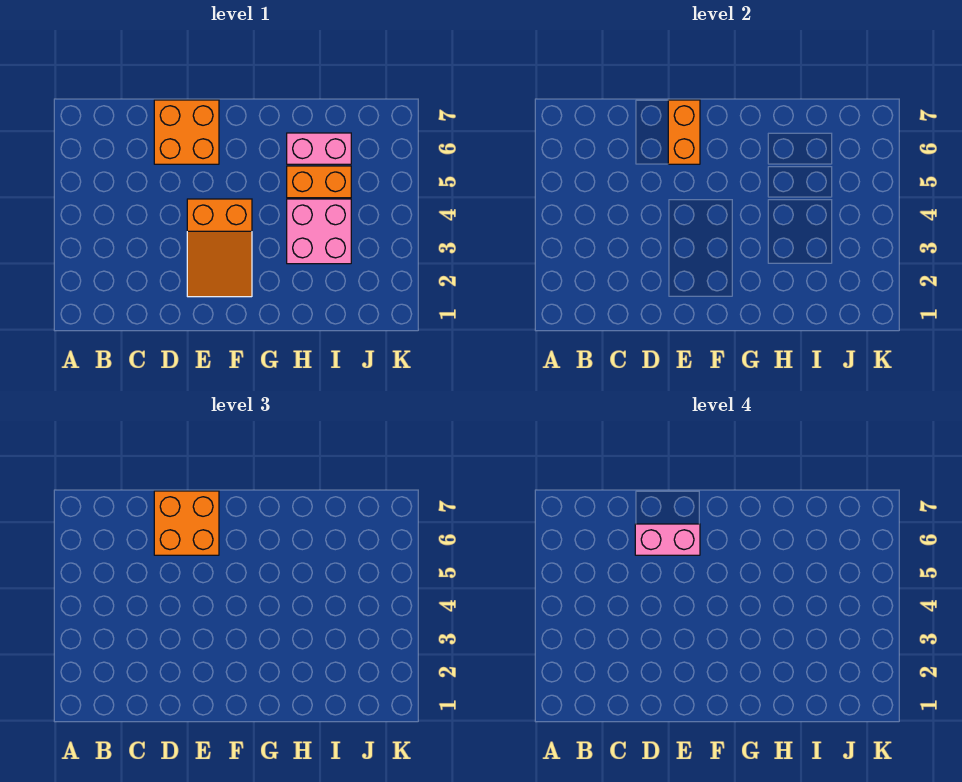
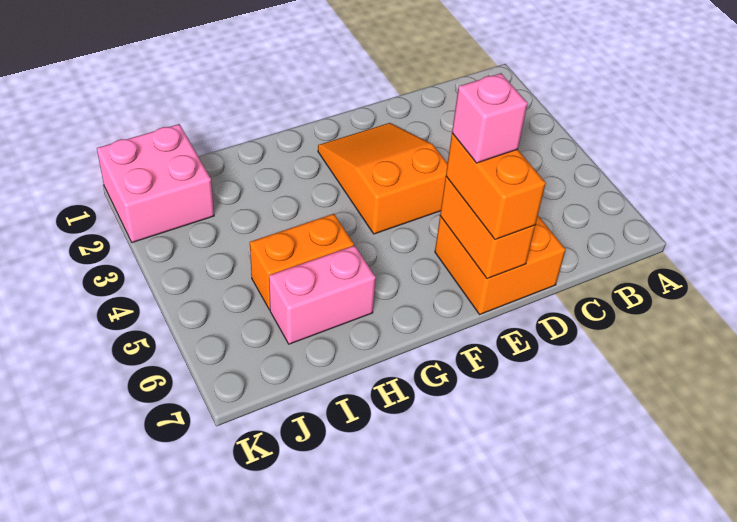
orange 2x2 brick [154,491,219,555] -> orange 1x2 brick [446,133,546,239]
pink 1x2 brick [635,524,700,555] -> pink 1x1 brick [452,73,528,163]
pink 2x2 brick [287,199,351,264] -> pink 2x2 brick moved to [97,124,214,243]

